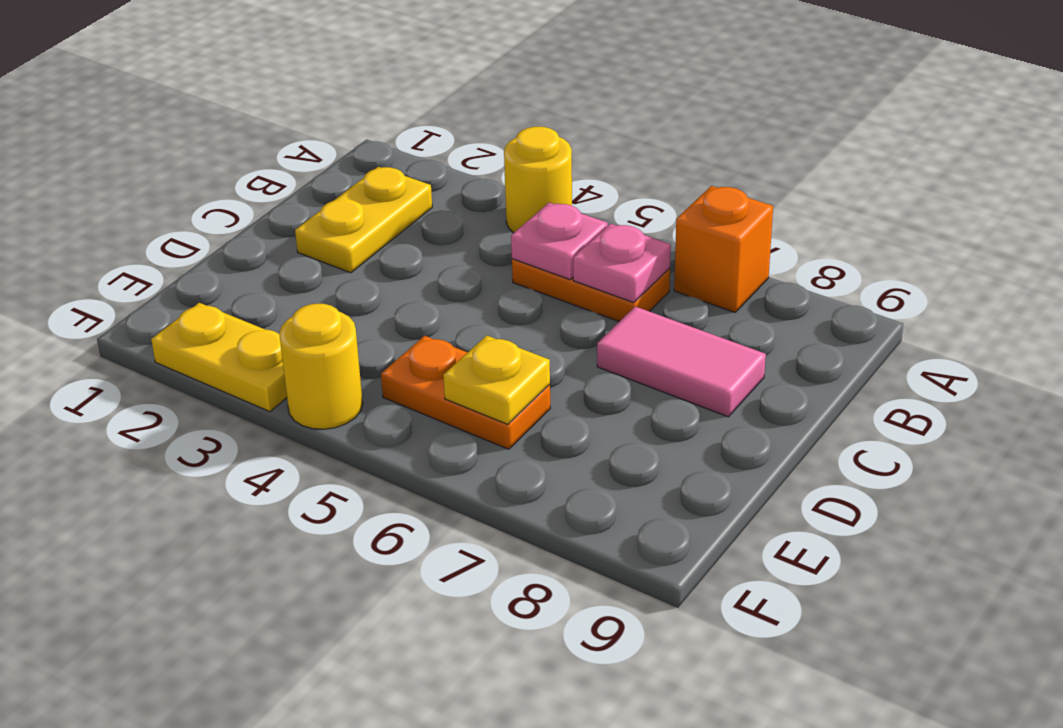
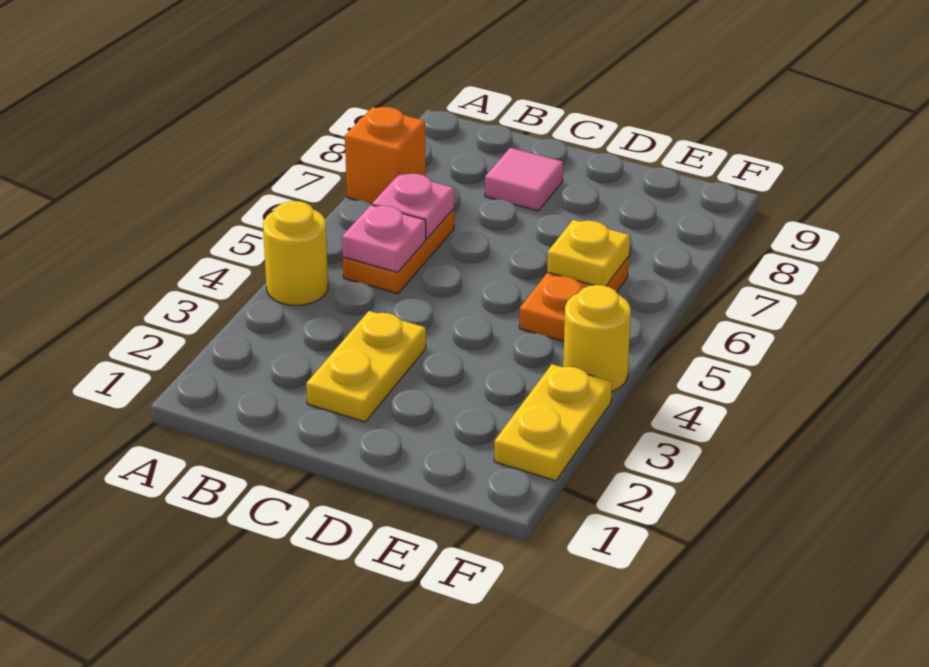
yellow 1x2 plate [295,167,432,273] -> yellow 1x2 plate turned to [306,311,426,422]
pink 1x2 tile [597,307,766,417] -> pink 1x1 tile [485,148,563,211]

